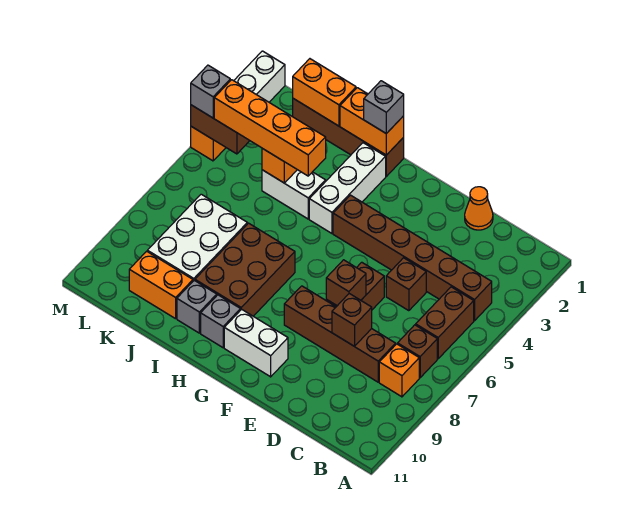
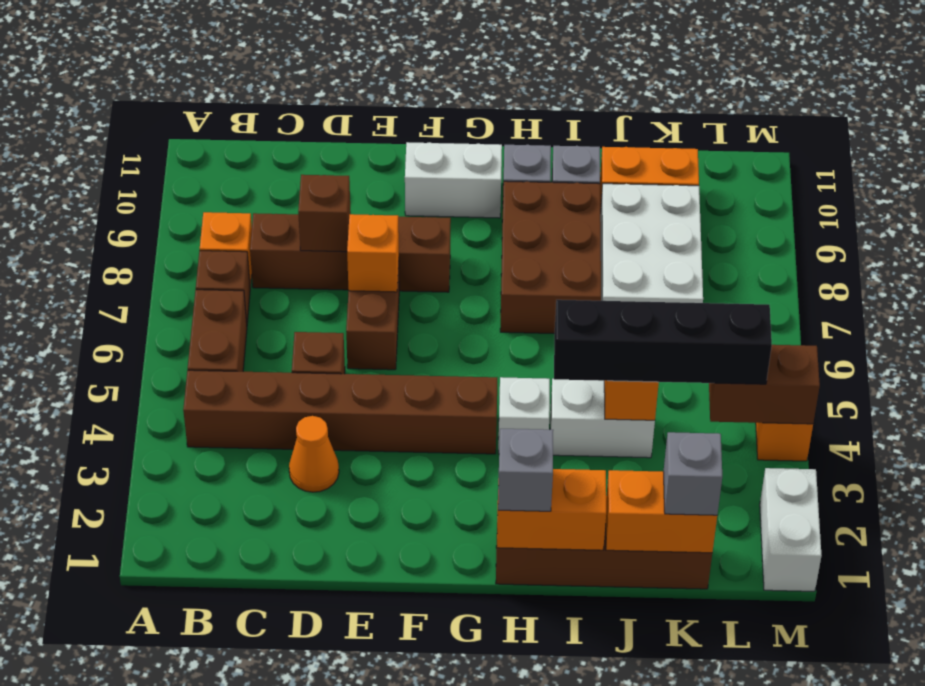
orange 1x1 cone [465,187,493,230] -> orange 1x1 cone moved to [289,416,339,492]
brown 1x1 brick [326,260,366,306] -> orange 1x1 brick [347,214,399,292]
white 1x3 brick [309,143,386,233] -> white 1x1 brick [498,377,550,454]
orange 1x4 brick [214,80,326,176] -> black 1x4 brick [554,300,772,384]
grey 1x1 brick [191,65,230,118] -> grey 1x1 brick moved to [664,432,722,515]

